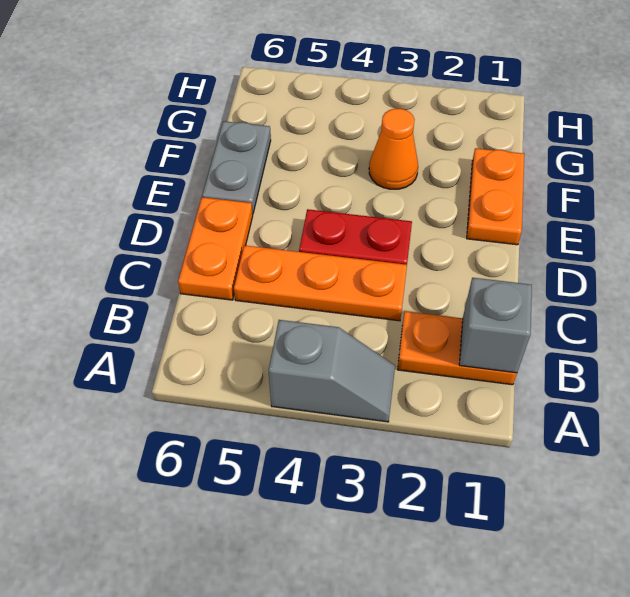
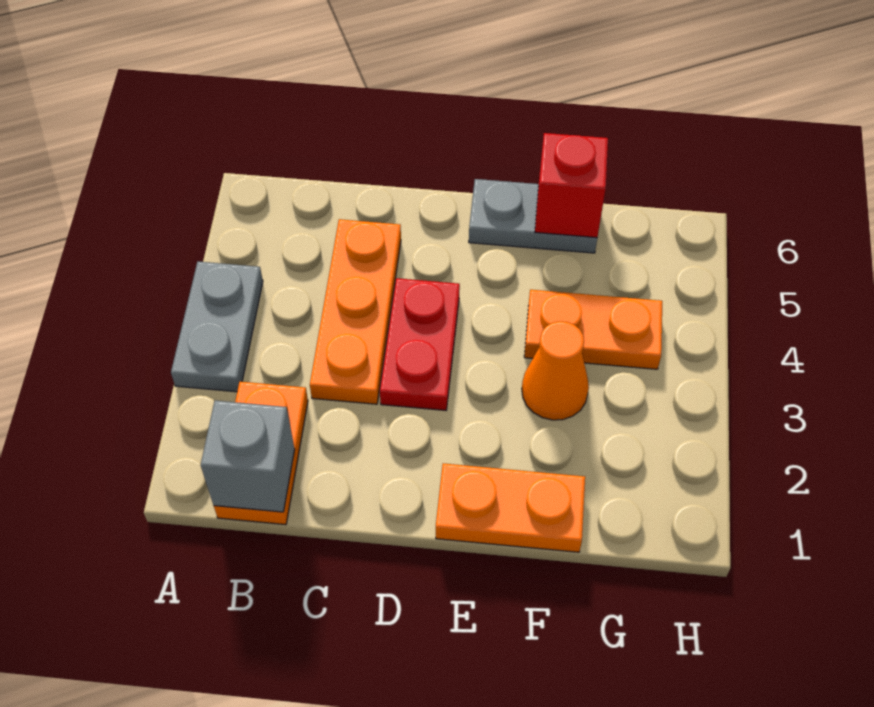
grey 1x2 slope [268,320,395,422] -> grey 1x2 plate [171,262,263,392]
orange 1x2 plate [178,197,253,300] -> orange 1x2 plate moved to [524,290,662,369]
none -> red 1x1 brick [535,133,608,238]

